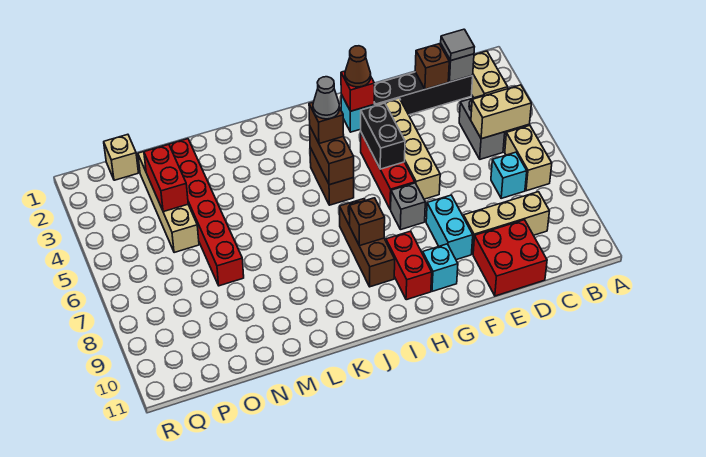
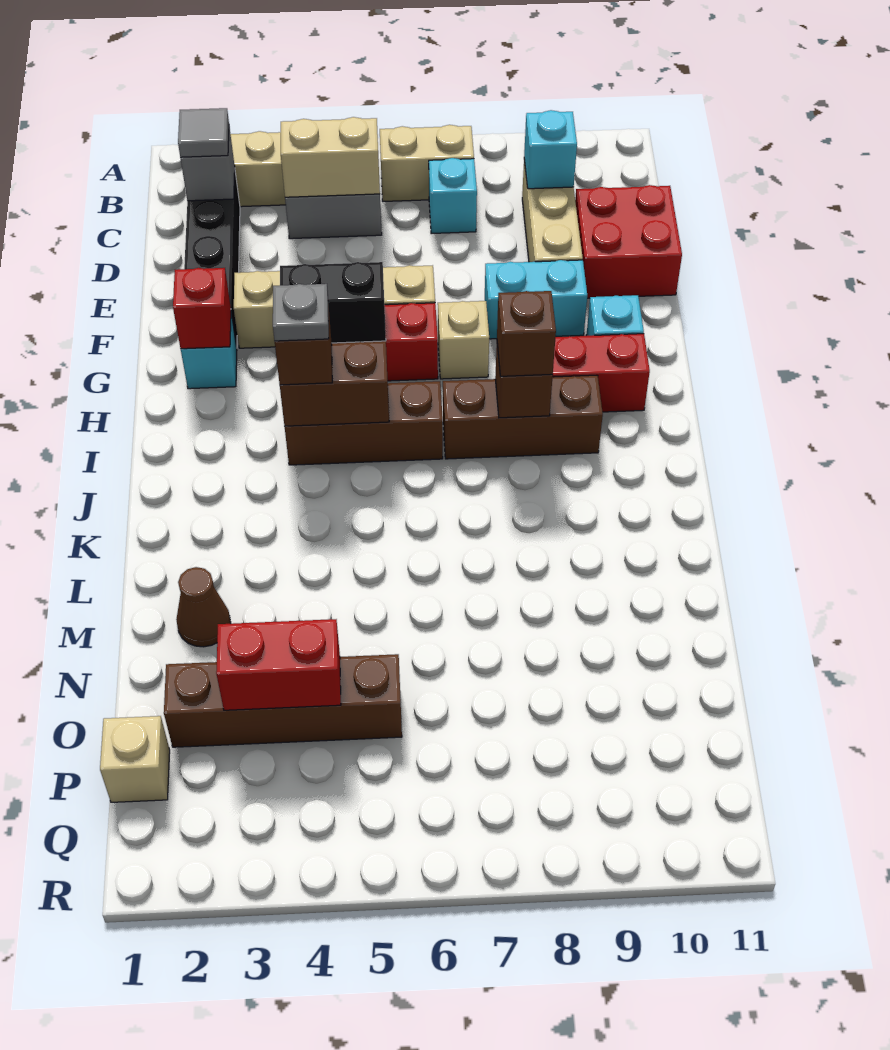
tan 1x2 brick [471,85,531,139] -> tan 1x2 brick turned to [281,117,380,197]
none -> cyan 1x1 brick [524,110,577,189]
brown 1x1 brick [415,44,449,89] -> brown 1x1 brick moved to [497,291,556,376]
brown 1x1 cone [345,46,371,87] -> brown 1x1 cone moved to [176,567,231,647]
grey 1x1 brick [391,183,425,230] -> tan 1x1 brick [438,301,489,379]
brown 1x2 brick [310,147,354,205] -> brown 1x3 brick [285,381,443,465]
grey 1x1 cone [313,77,339,119] -> grey 1x1 plate [273,284,329,341]
red 1x6 brick [169,139,244,286] -> none
tan 1x4 brick [138,152,199,253] -> brown 1x4 brick [164,654,402,747]

